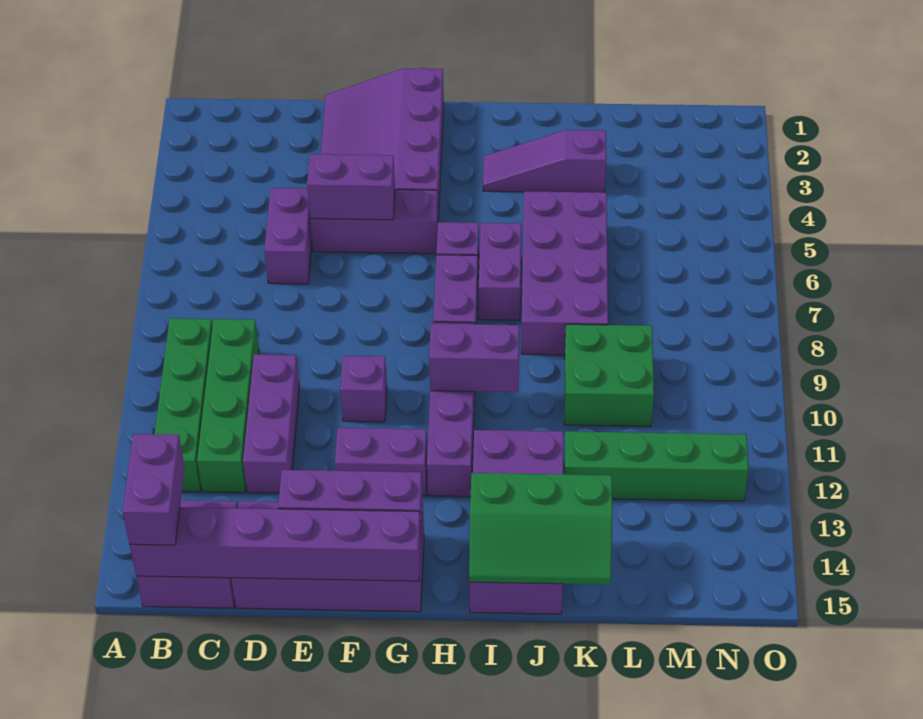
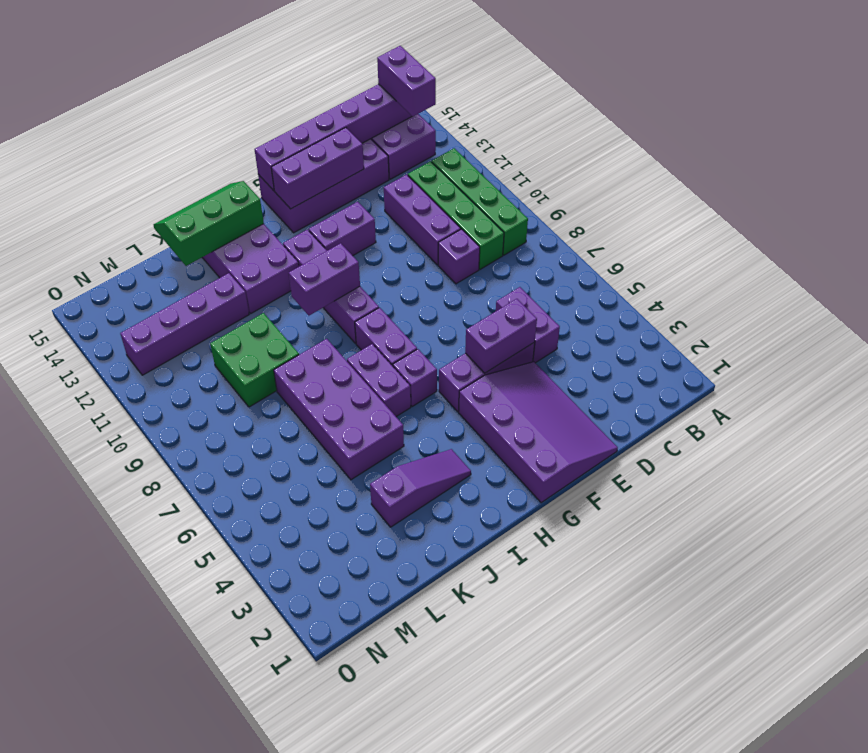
purple 1x1 brick [340,356,387,422] -> purple 1x1 brick moved to [438,229,480,284]
green 1x4 brick [564,431,748,501] -> purple 1x4 brick [120,273,249,375]

